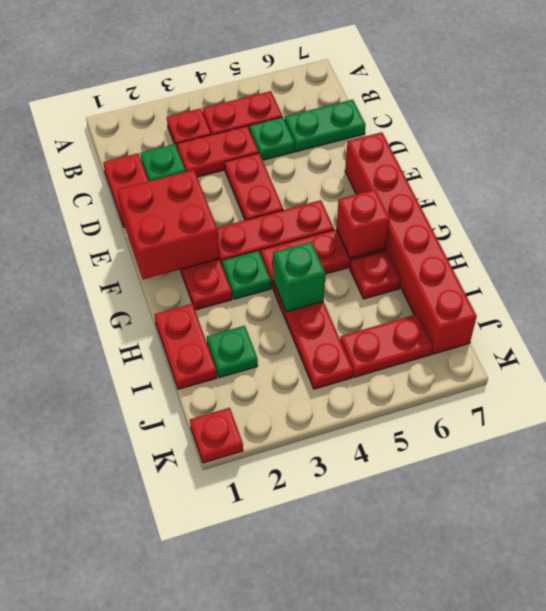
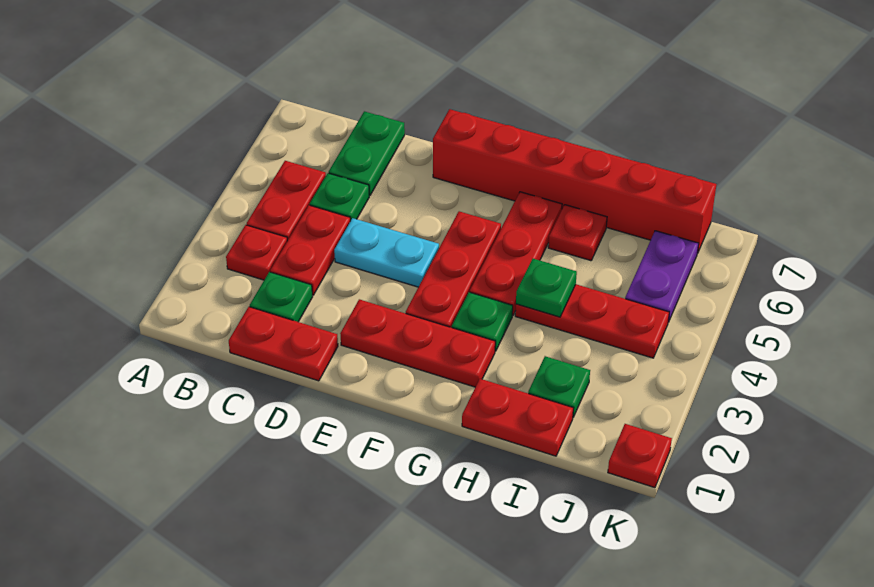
red 1x2 plate [225,153,283,220] -> cyan 1x2 plate [334,218,439,287]
red 2x2 brick [118,170,219,279] -> none
red 1x1 brick [336,190,390,258] -> none
green 1x1 brick [273,242,325,312] -> green 1x1 plate [516,259,577,317]
red 1x2 plate [340,314,433,377] -> purple 1x2 plate [625,231,699,322]

